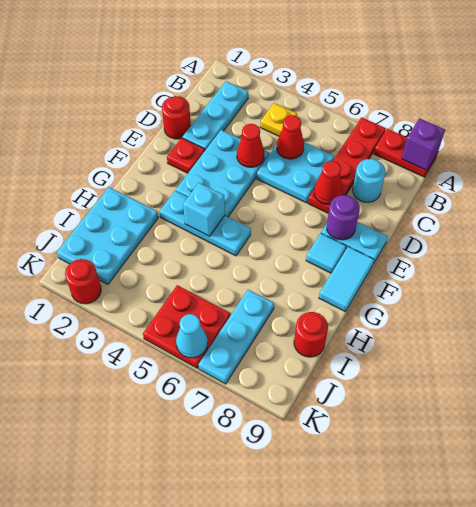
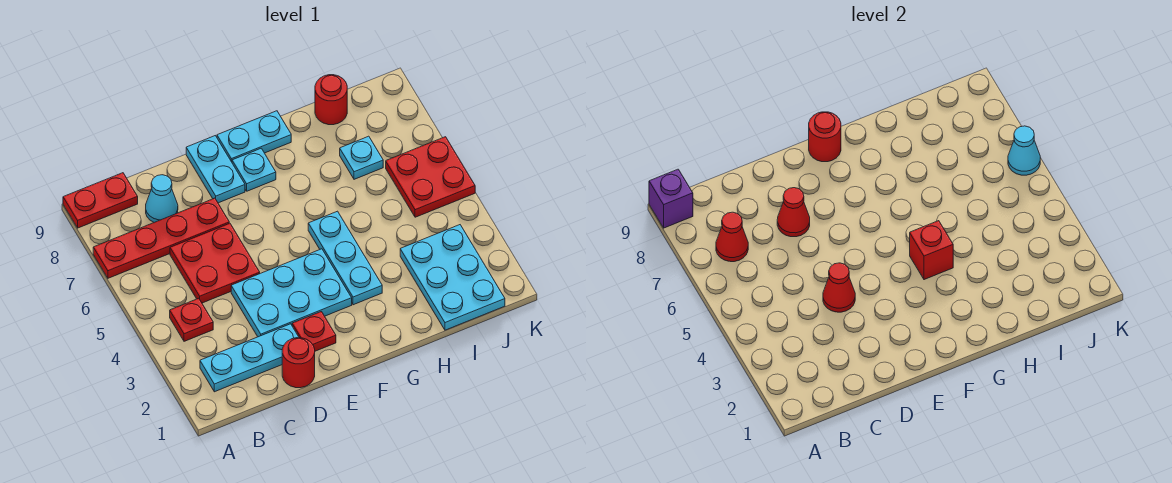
red 1x2 plate [374,129,438,177] -> red 1x2 plate turned to [63,173,138,228]
yellow 1x1 plate [260,103,297,136] -> red 1x1 plate [170,298,213,341]
cyan 2x2 plate [257,142,334,203] -> red 2x2 plate [170,223,260,303]
red 1x1 cone [276,115,304,159] -> red 1x1 cone moved to [716,212,748,262]
cyan 1x1 round brick [353,159,385,202] -> cyan 1x1 cone [146,175,178,222]
purple 1x1 round brick [327,195,360,240] -> none
cyan 1x1 tile [306,233,346,273] -> cyan 1x1 plate [232,148,276,191]
cyan 1x2 tile [319,247,374,312] -> cyan 1x2 plate [217,111,291,162]
cyan 1x1 brick [183,183,225,236] -> red 1x1 brick [910,221,953,280]
cyan 2x3 plate [57,187,158,285] -> cyan 2x3 plate turned to [400,225,505,330]
cyan 1x3 plate [199,290,274,384] -> cyan 1x1 plate [340,136,383,179]
red 1x1 round brick [65,259,101,304] -> red 1x1 round brick moved to [809,112,841,162]

